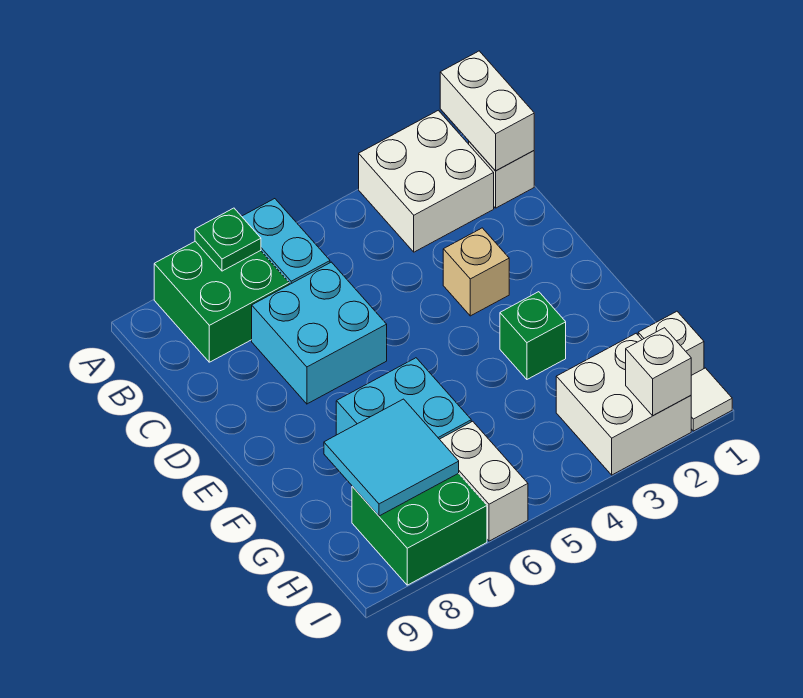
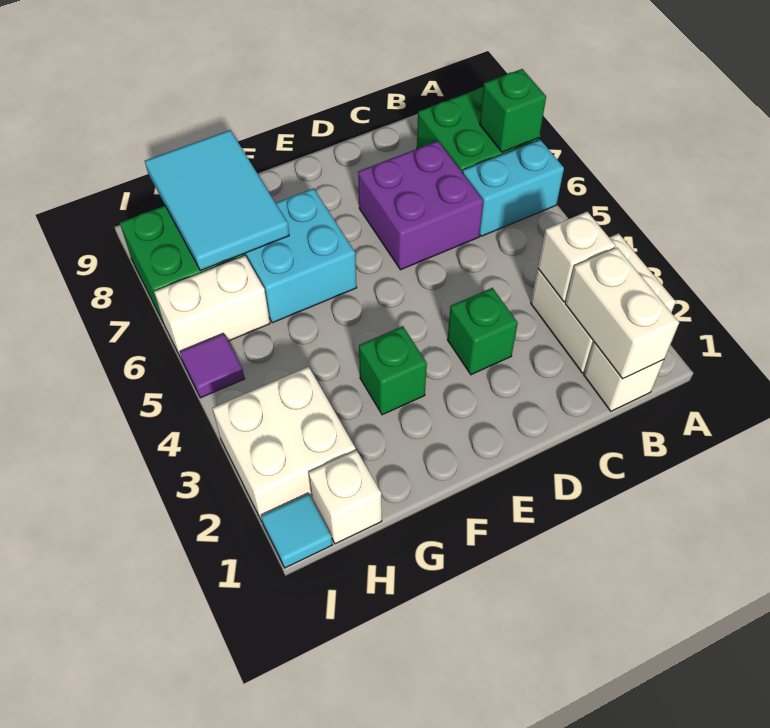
white 1x2 brick [440,51,534,171] -> white 1x2 brick turned to [565,248,679,379]
green 1x1 plate [195,208,261,271] -> green 1x1 brick [480,69,546,152]
cyan 2x2 brick [252,262,387,404] -> purple 2x2 brick [358,141,483,270]
tan 1x1 brick [443,228,509,316] -> green 1x1 brick [447,288,518,375]
cyan 2x2 tile [324,399,459,516] -> cyan 2x3 tile [145,130,289,271]
white 1x1 tile [691,368,732,431] -> cyan 1x1 tile [261,494,332,568]
white 1x1 brick [626,328,691,416] -> white 1x1 brick moved to [538,212,615,302]
none -> purple 1x1 tile [180,333,245,398]

